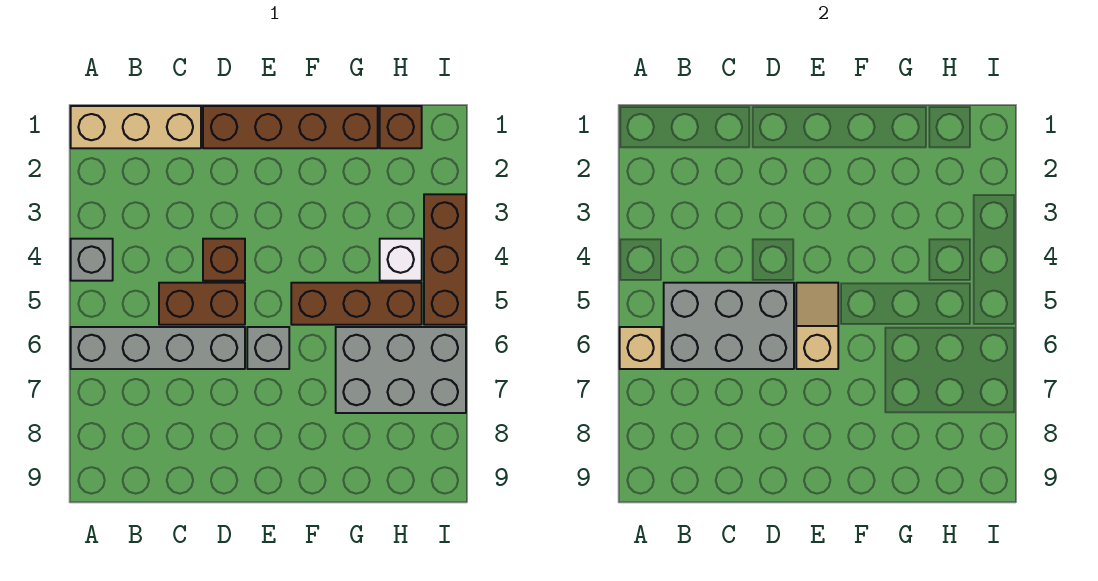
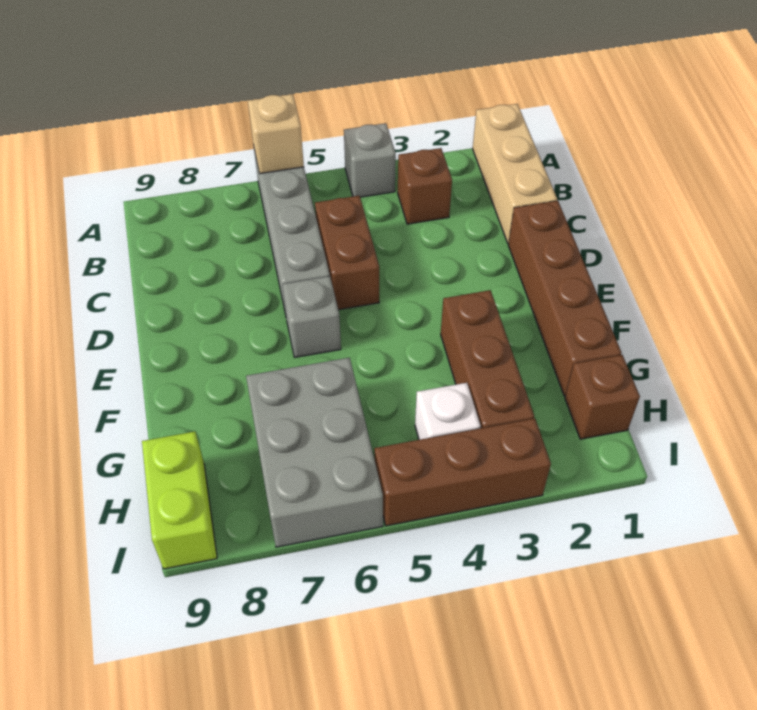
grey 2x3 brick [664,283,794,369] -> none
brown 1x1 brick [203,239,245,281] -> brown 1x1 brick moved to [398,148,452,224]
tan 1x2 slope [796,283,838,369] -> none
brown 1x3 brick [291,283,422,325] -> brown 1x3 brick moved to [441,290,534,428]
none -> lime 1x2 brick [142,432,217,569]

